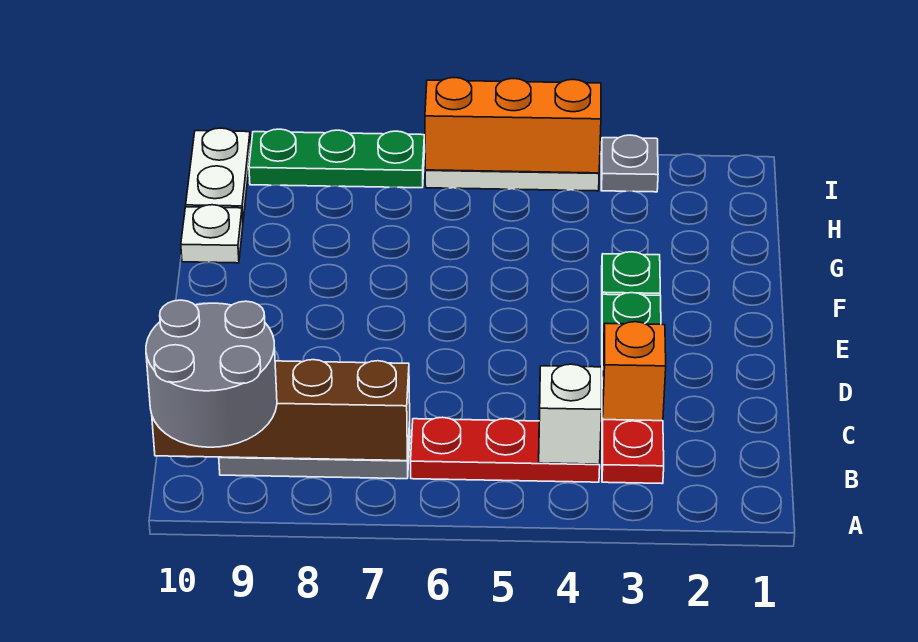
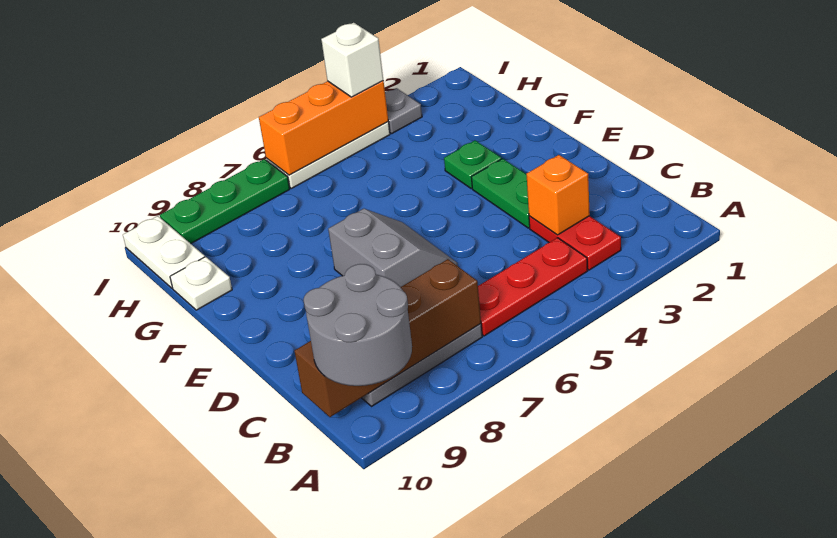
white 1x1 brick [539,364,602,464] -> white 1x1 brick moved to [321,23,383,97]
none -> grey 2x2 slope [328,209,458,287]

